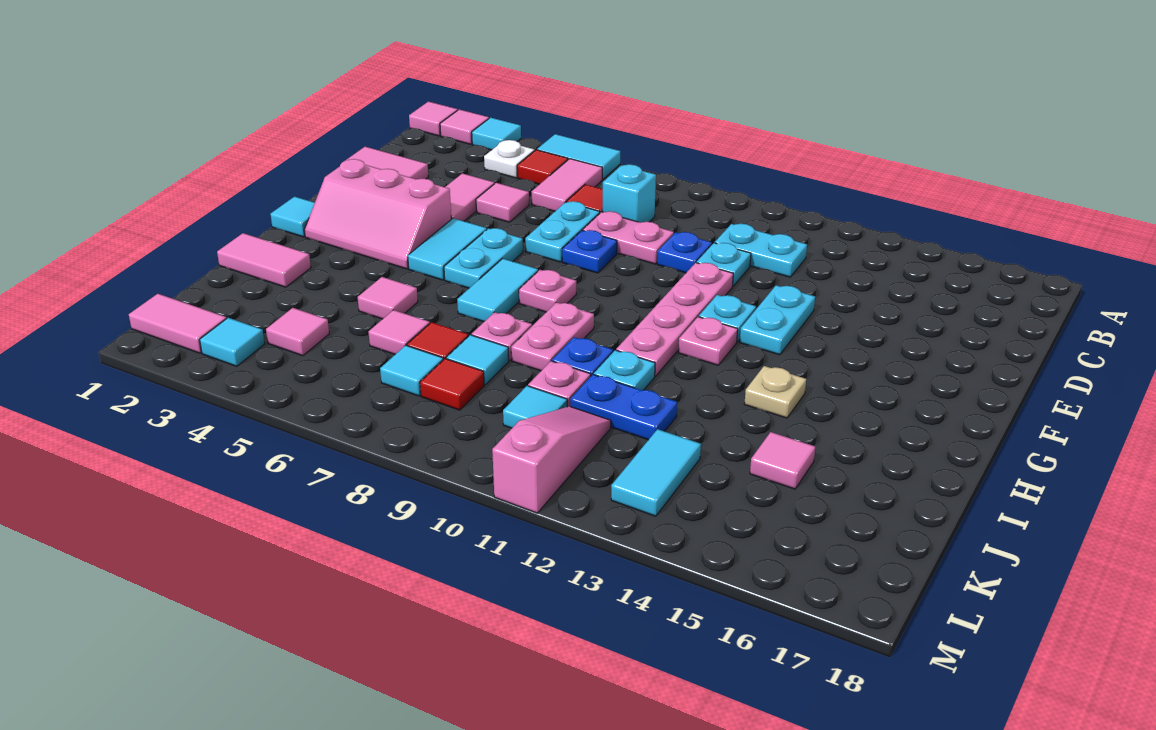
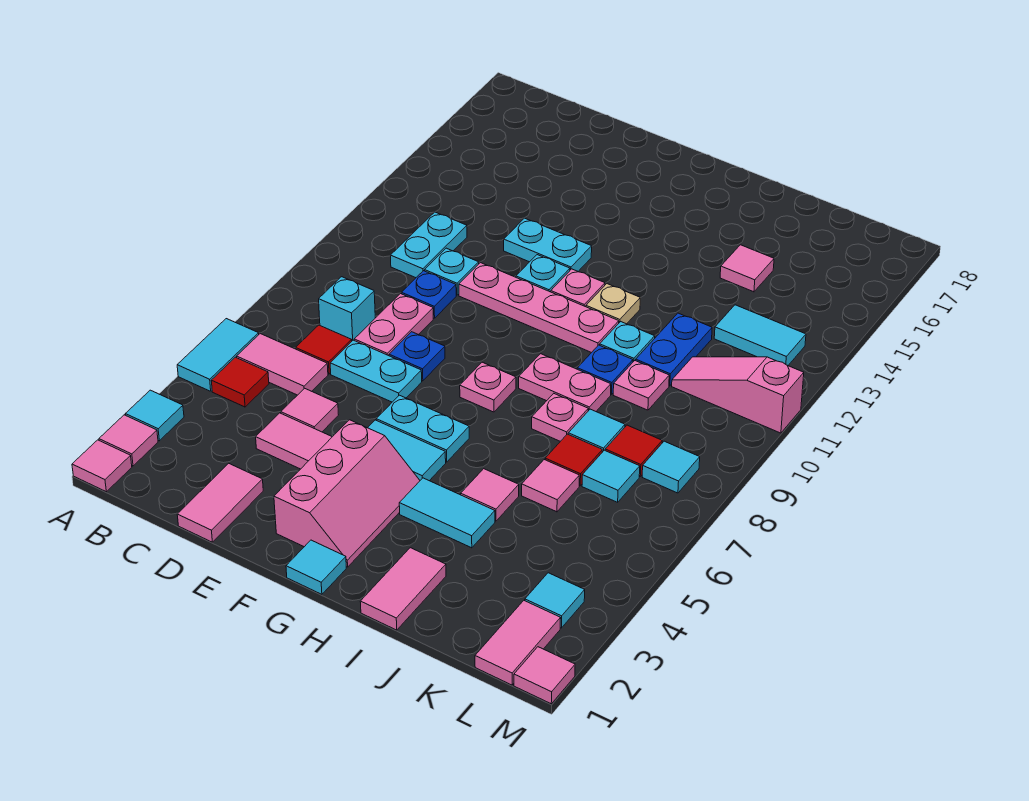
white 1x1 plate [484,140,535,178] -> none
cyan 1x2 tile [457,259,538,322] -> cyan 1x2 tile moved to [399,478,495,548]
tan 1x1 plate [744,366,806,418] -> tan 1x1 plate moved to [586,284,640,324]
pink 1x1 tile [266,308,329,356] -> pink 1x1 tile moved to [514,647,575,704]
cyan 1x1 tile [503,386,567,428] -> cyan 1x1 tile moved to [642,441,700,493]

